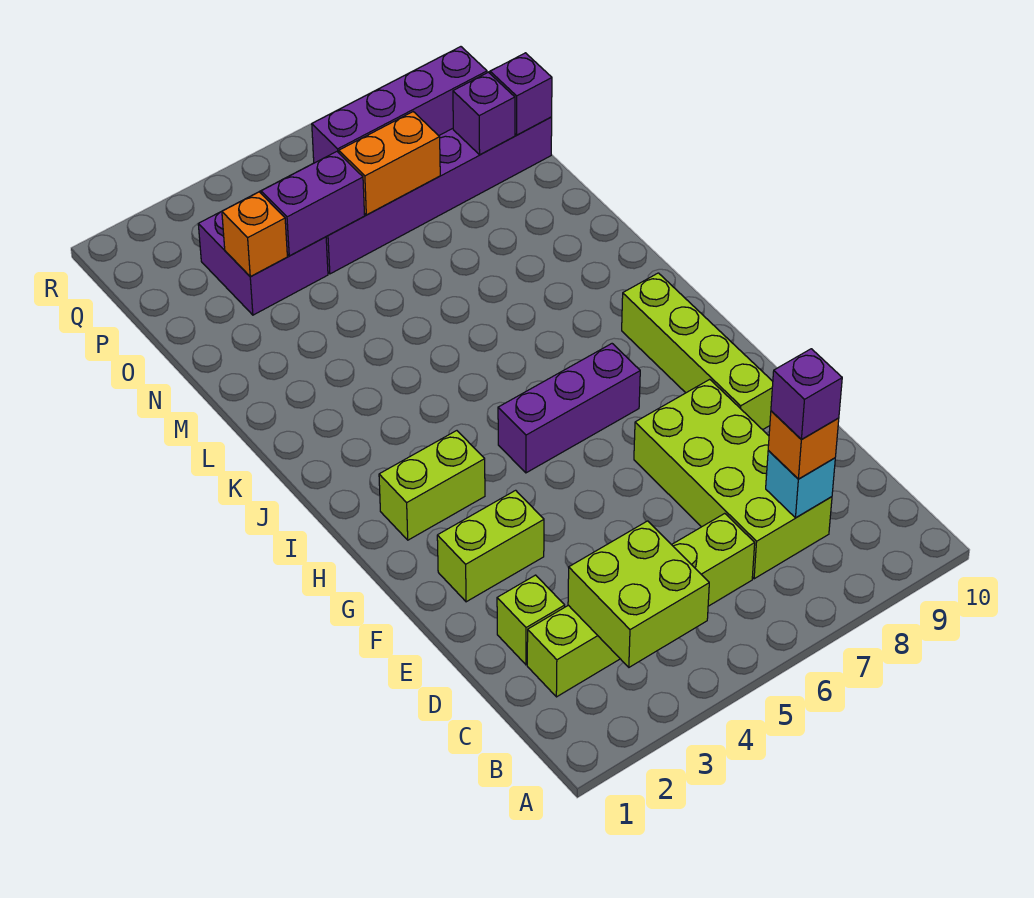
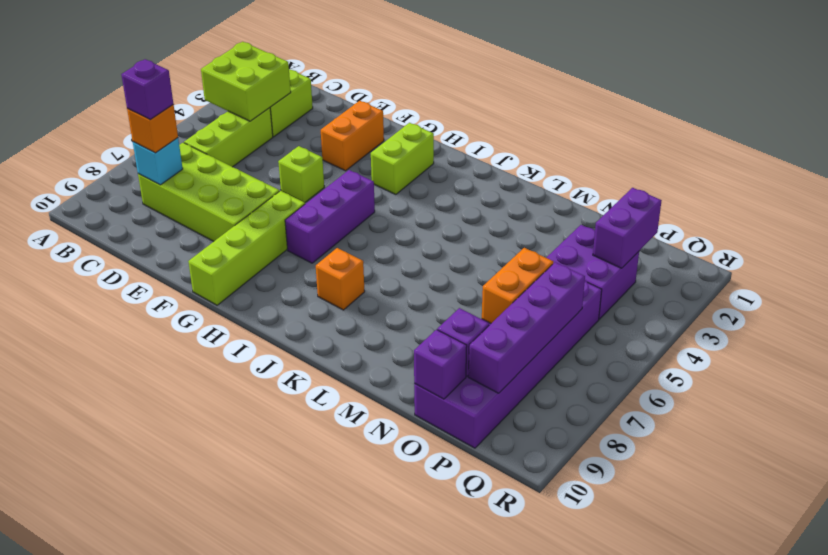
lime 1x1 brick [497,575,565,665] -> lime 1x1 brick moved to [278,146,324,202]
lime 1x2 brick [437,490,544,602] -> orange 1x2 brick [321,101,384,171]
lime 1x4 brick [622,273,773,430] -> lime 1x4 brick turned to [188,191,305,305]
orange 1x1 brick [222,192,287,276] -> orange 1x1 brick moved to [316,248,365,310]
purple 1x2 brick [261,152,365,256] -> purple 1x2 brick moved to [593,188,662,268]

